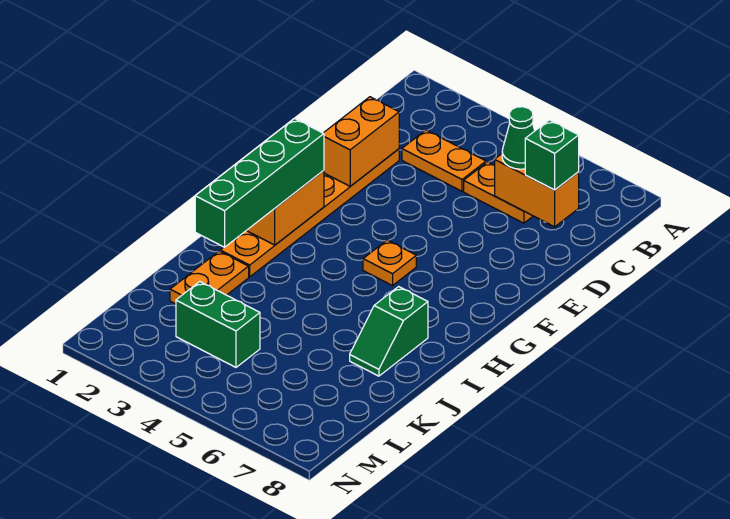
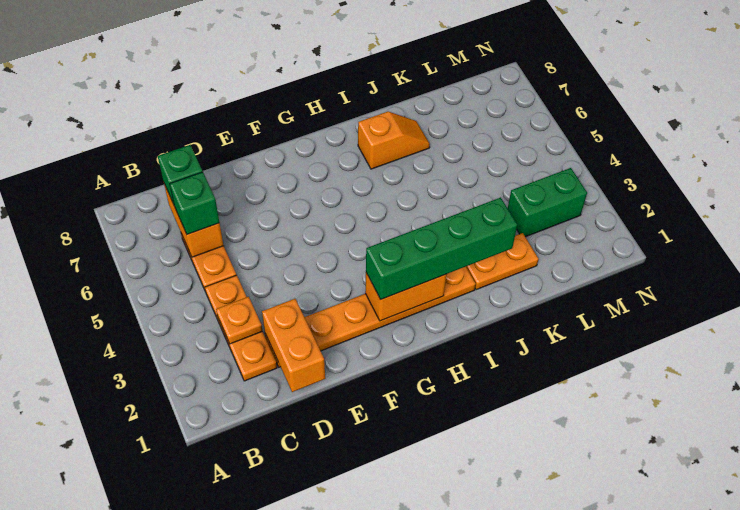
orange 1x2 plate [402,130,486,191] -> orange 1x3 plate [205,275,277,381]
green 1x1 cone [502,107,535,169] -> green 1x1 brick [170,172,219,234]
orange 1x2 brick [324,97,399,186] -> orange 1x2 brick turned to [262,299,325,392]
orange 1x1 plate [363,240,416,286] -> orange 1x1 plate moved to [216,297,262,344]
green 1x2 slope [350,287,428,376] -> orange 1x2 slope [358,112,430,169]
green 1x2 brick [176,282,260,367] -> green 1x2 brick turned to [508,168,587,237]

